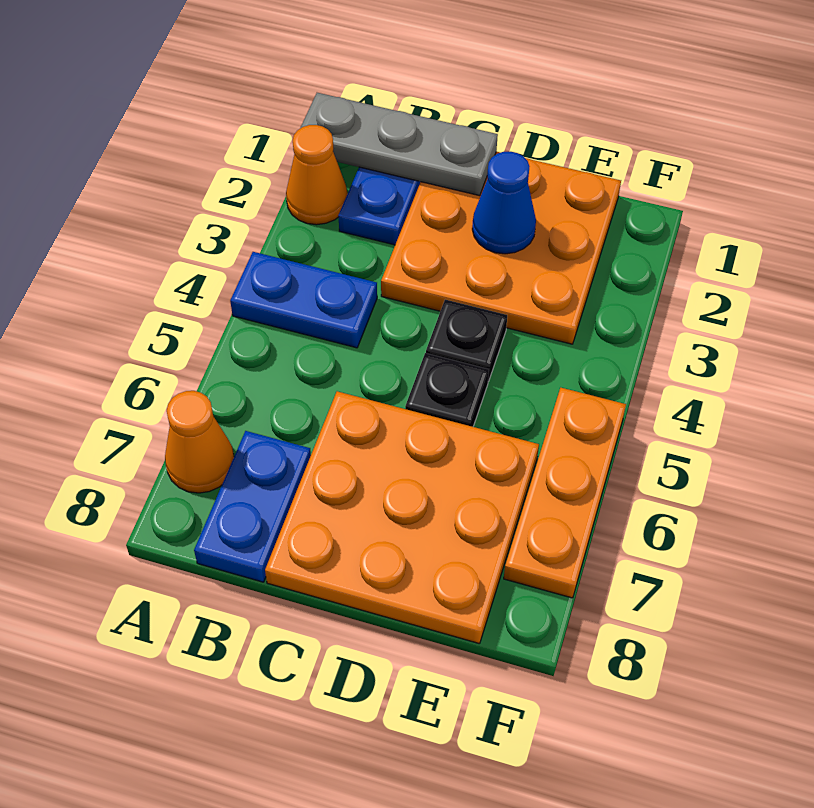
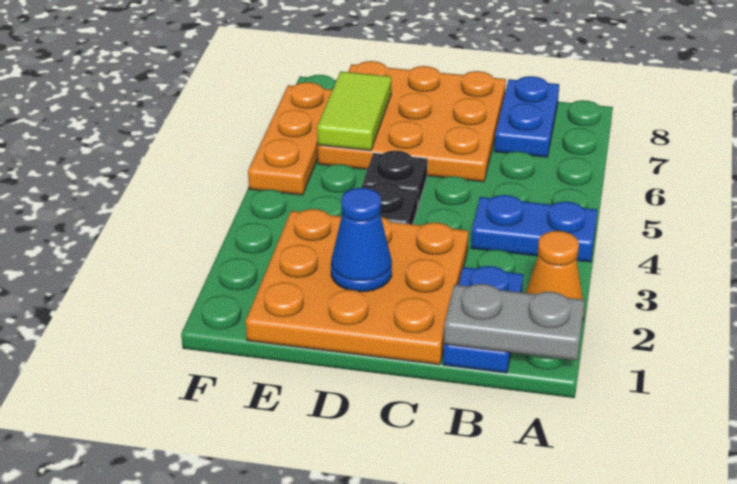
grey 1x3 plate [301,93,498,196] -> grey 1x2 plate [444,284,585,360]
orange 1x1 cone [165,391,234,493] -> none
none -> lime 1x2 tile [317,71,391,151]

